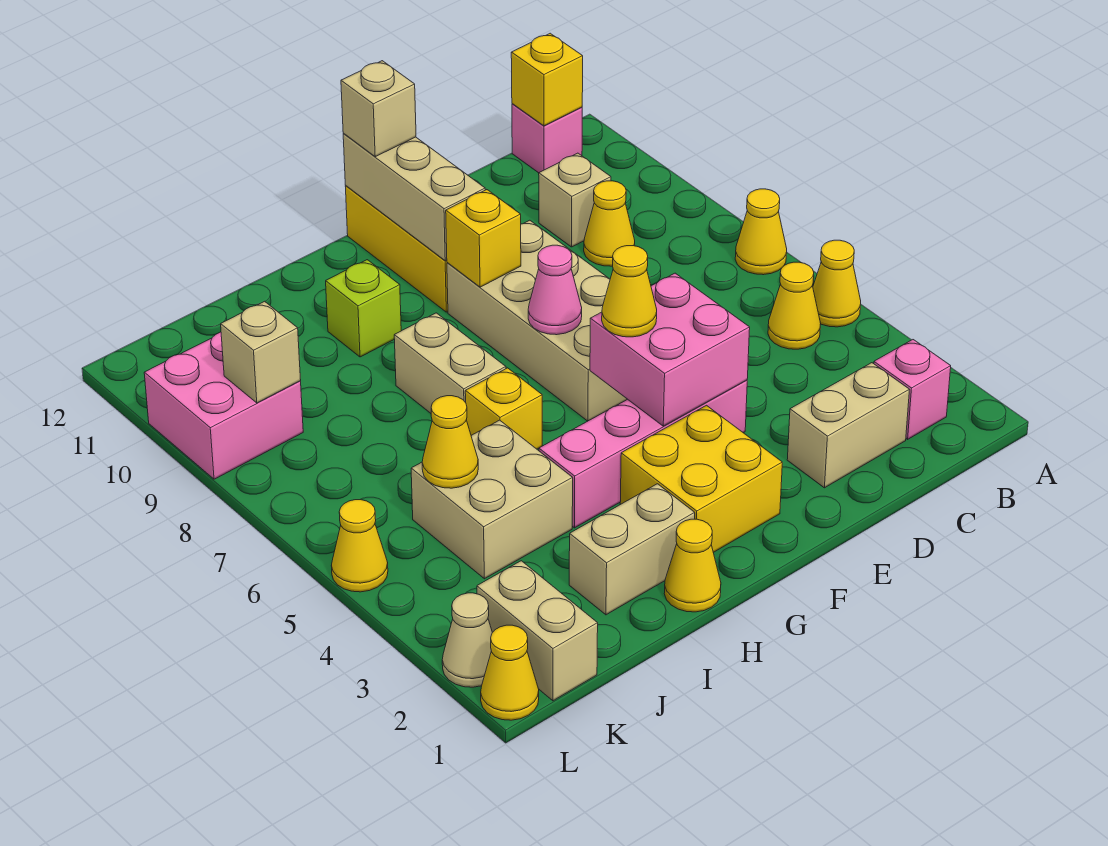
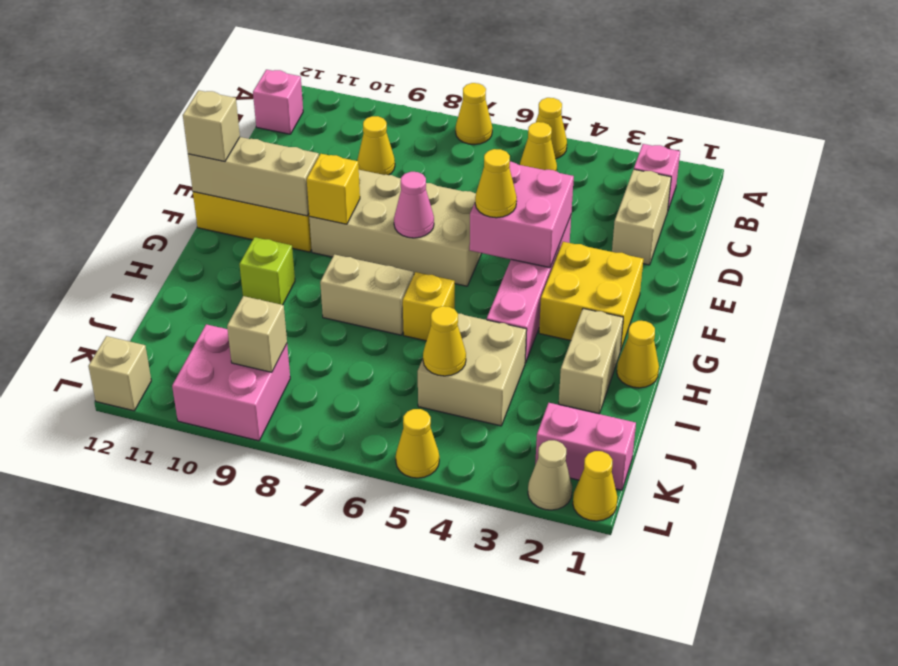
yellow 1x1 brick [511,33,583,126] -> none
tan 1x1 brick [539,153,611,247] -> tan 1x1 brick moved to [88,336,151,411]
tan 1x2 brick [477,561,598,701] -> pink 1x2 brick [535,403,636,490]

